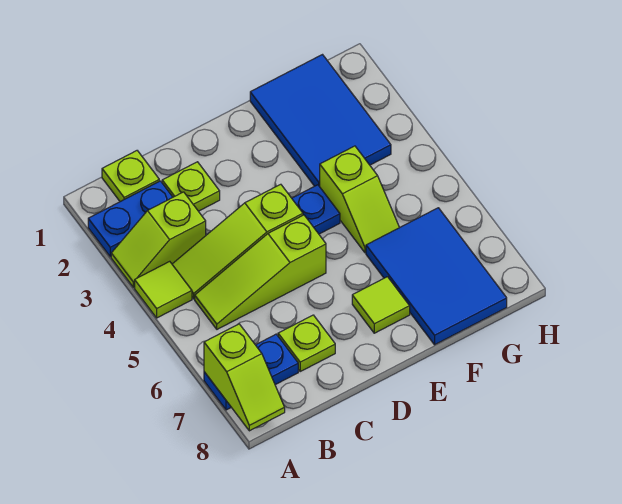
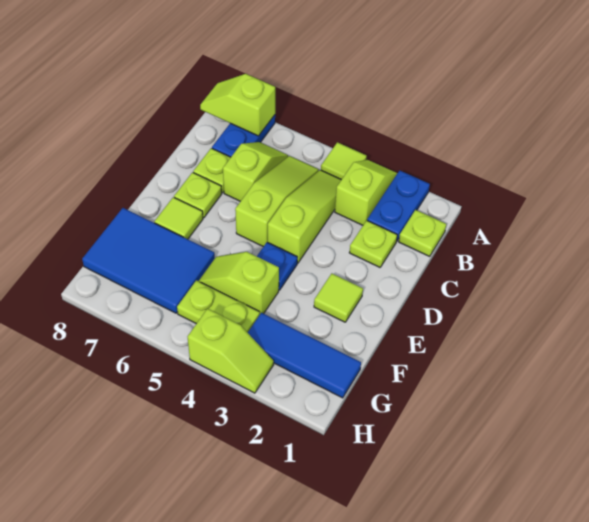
none -> lime 1x2 slope [223,142,288,201]
none -> lime 1x1 plate [174,172,222,218]
none -> lime 1x1 tile [314,274,363,322]
blue 2x3 tile [250,55,391,187] -> blue 1x3 tile [248,313,361,398]
none -> lime 1x2 plate [177,280,260,333]
none -> lime 1x2 slope [188,309,274,393]

